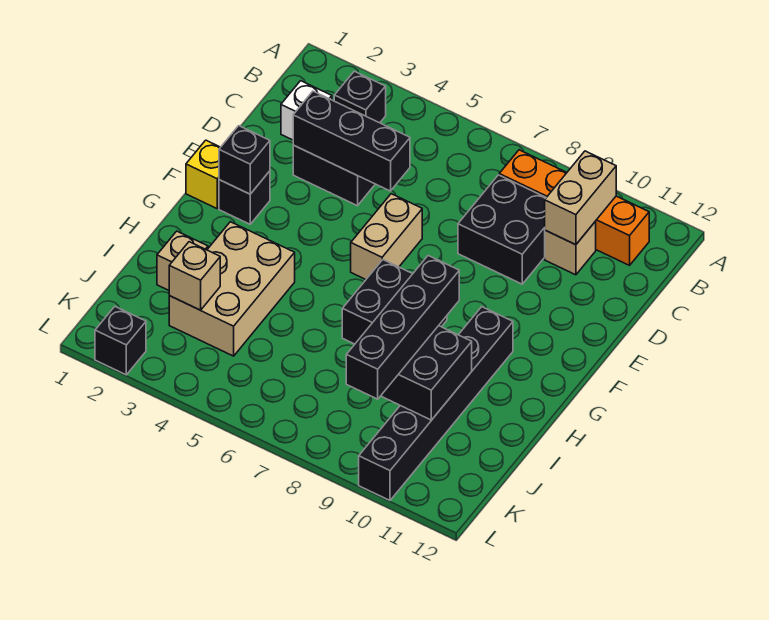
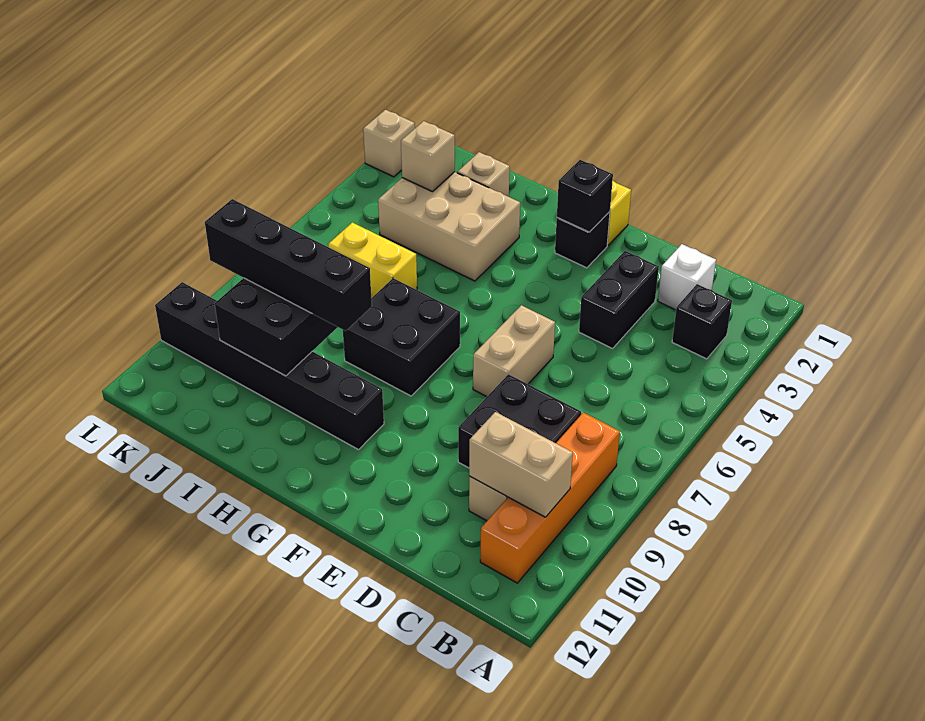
black 1x3 brick [293,91,410,191] -> none
tan 1x2 brick [351,194,422,279] -> tan 1x2 brick turned to [473,305,555,397]
none -> yellow 1x2 brick [328,222,417,298]
black 1x1 brick [95,307,146,375] -> tan 1x1 brick [363,110,415,177]

